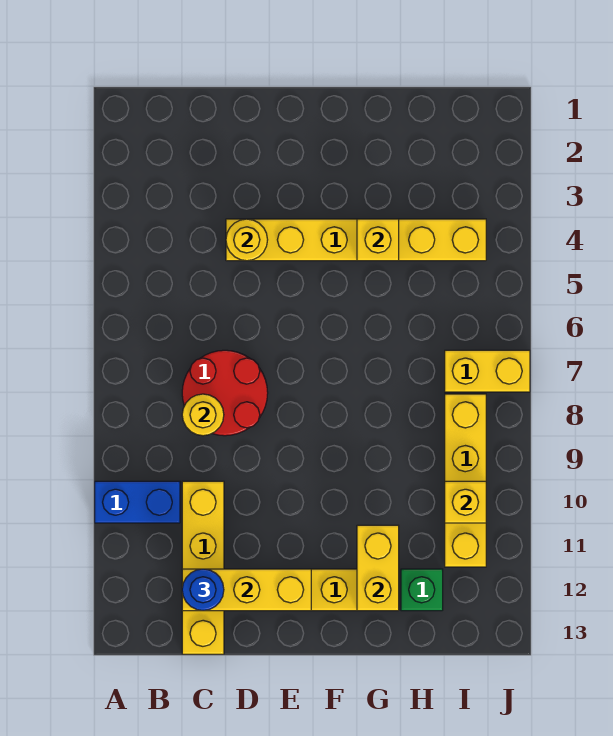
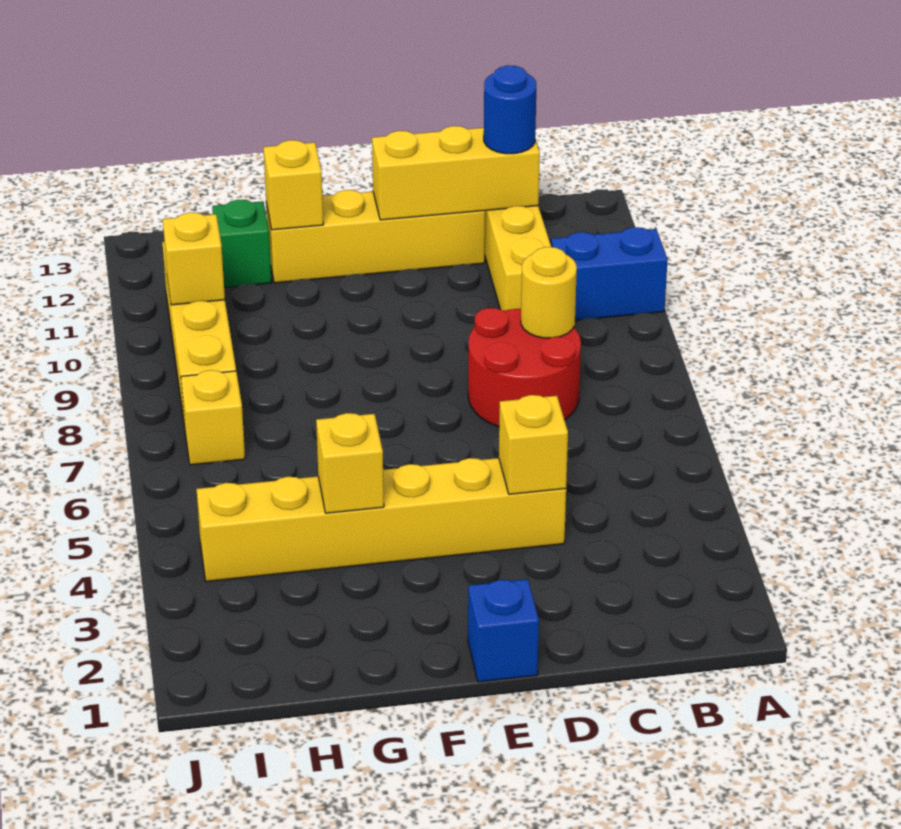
yellow 1x1 round brick [226,219,268,261] -> yellow 1x1 brick [499,395,568,494]
none -> blue 1x1 brick [468,579,539,682]
yellow 1x2 brick [357,525,399,611] -> yellow 1x1 brick [263,140,323,230]
yellow 1x2 brick [445,350,530,392] -> yellow 1x1 brick [181,370,245,465]

